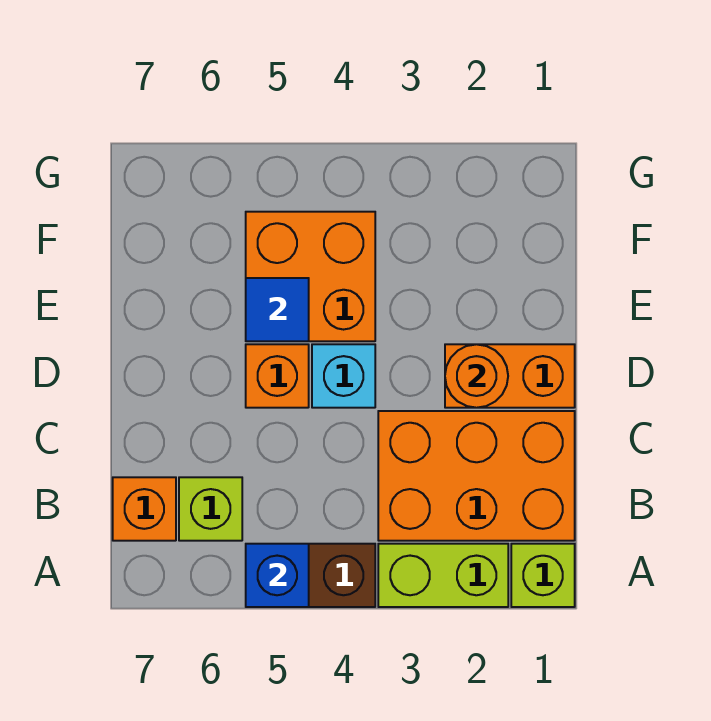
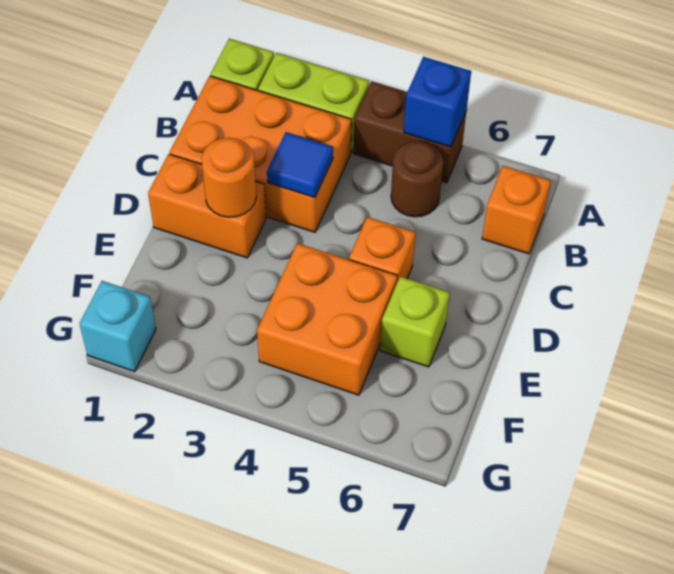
none -> brown 1x1 round brick [391,141,443,217]
lime 1x1 brick [179,477,242,541] -> lime 1x1 brick moved to [380,276,450,367]
cyan 1x1 brick [312,344,375,408] -> cyan 1x1 brick moved to [80,281,156,372]
blue 1x1 tile [246,278,309,341] -> blue 1x1 tile moved to [267,132,333,197]

